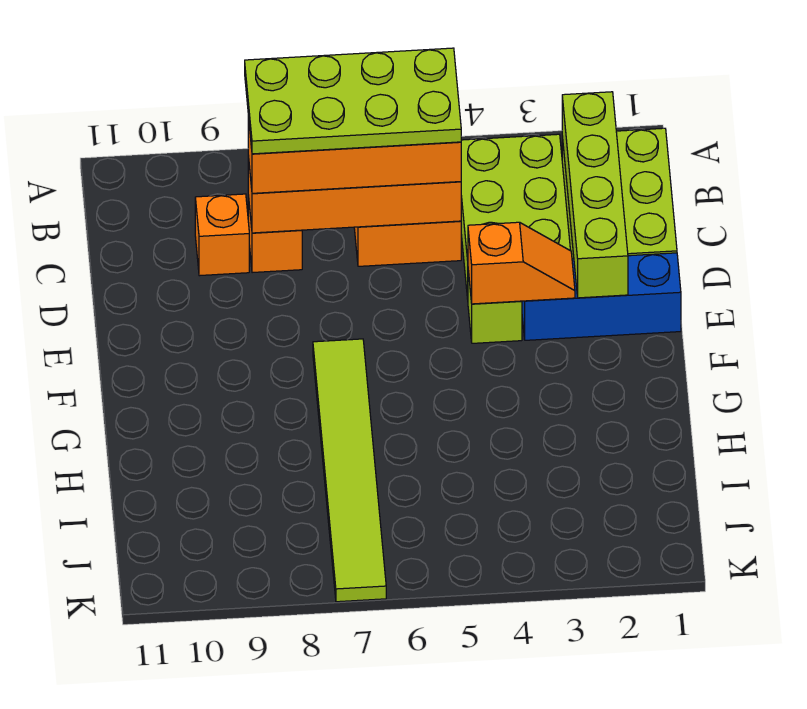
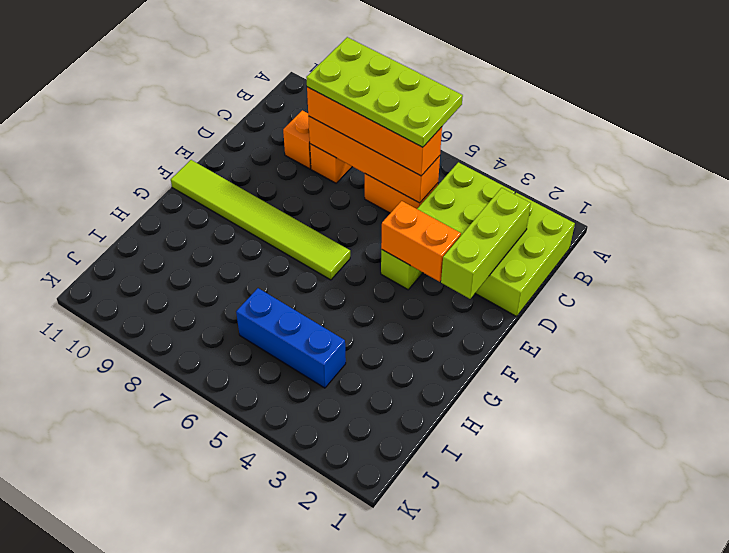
lime 1x4 brick [562,92,628,298] -> lime 1x3 brick [441,188,531,299]
blue 1x3 brick [522,253,681,340] -> blue 1x3 brick moved to [236,288,346,388]
orange 1x2 slope [468,222,575,304] -> orange 1x2 brick [381,201,461,282]
lime 1x6 tile [313,339,386,602] -> lime 1x6 tile turned to [171,160,350,280]

